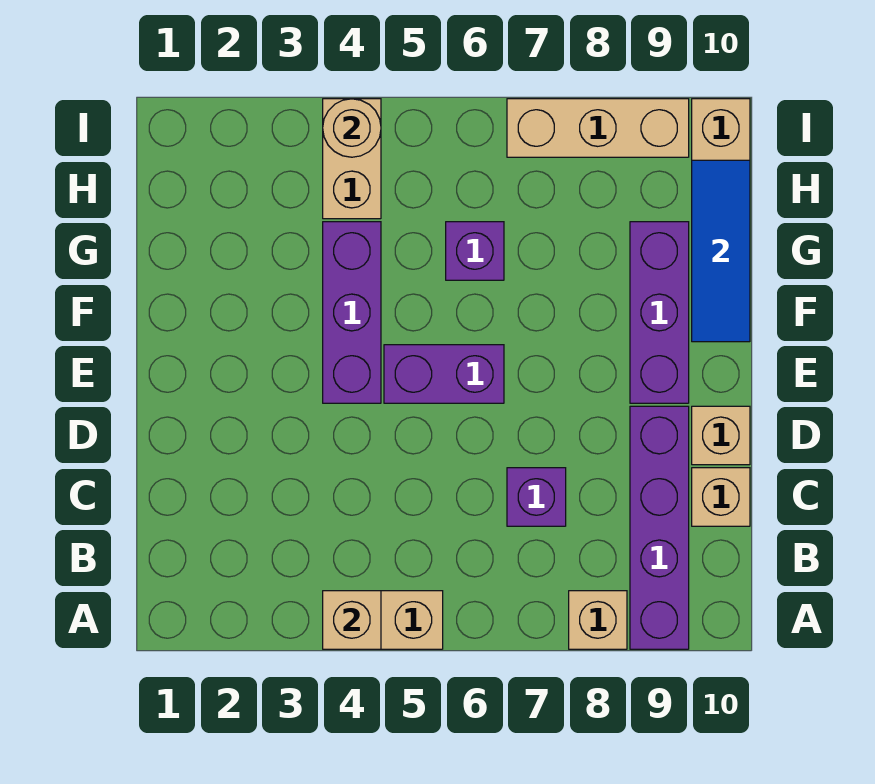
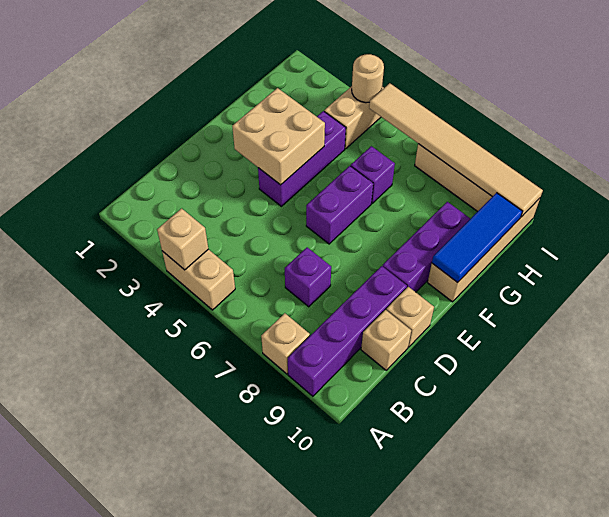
none -> tan 2x2 brick [232,88,325,185]
purple 1x2 brick [384,345,504,403] -> purple 1x2 brick turned to [306,166,373,244]
none -> tan 1x6 tile [369,83,543,217]

